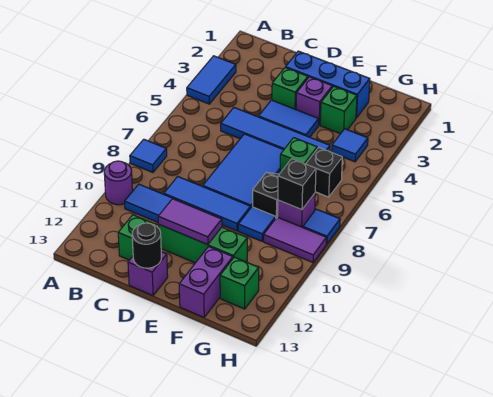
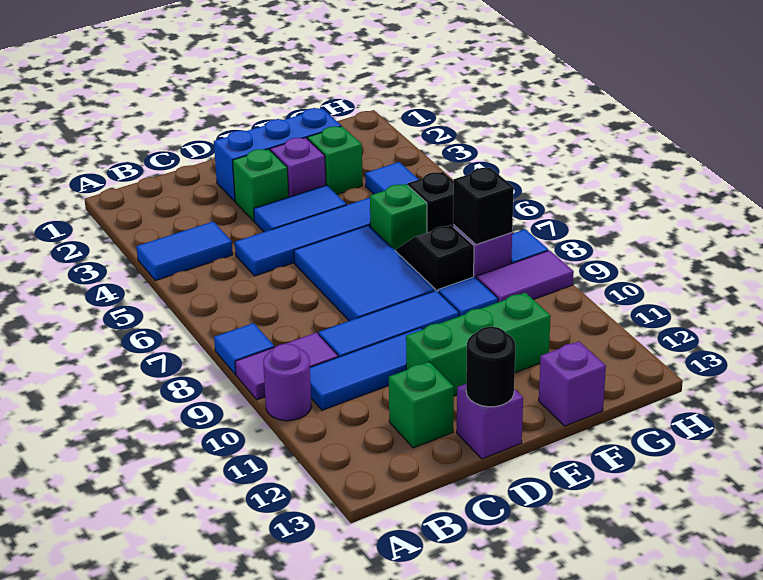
blue 1x2 tile [187,56,236,104] -> blue 1x2 tile turned to [136,222,233,281]
purple 1x2 tile [158,199,222,245] -> purple 1x2 tile moved to [235,332,338,400]
purple 1x2 brick [179,247,233,317] -> purple 1x1 brick [539,341,606,426]
green 1x1 brick [220,257,259,309] -> none

